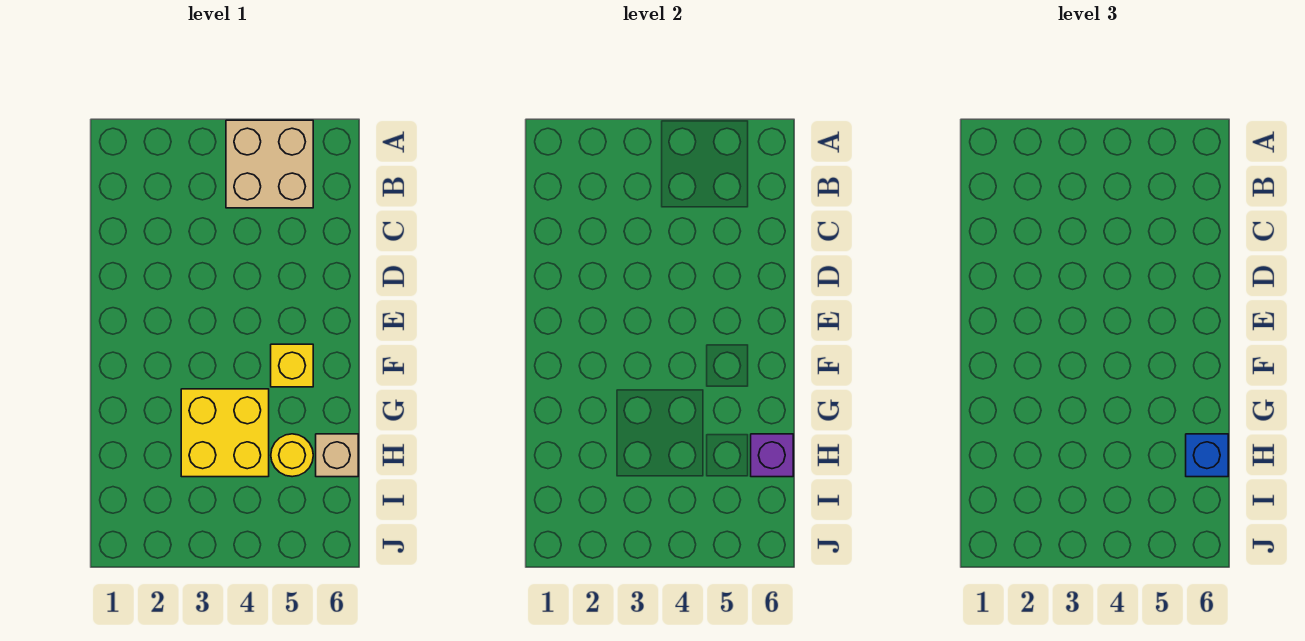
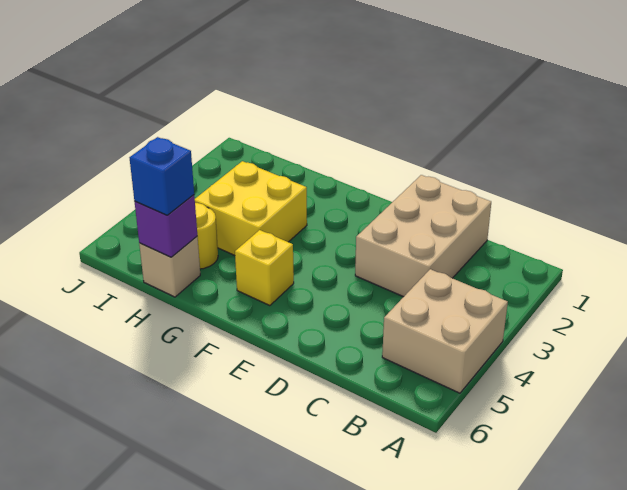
none -> tan 2x3 brick [355,175,491,297]

